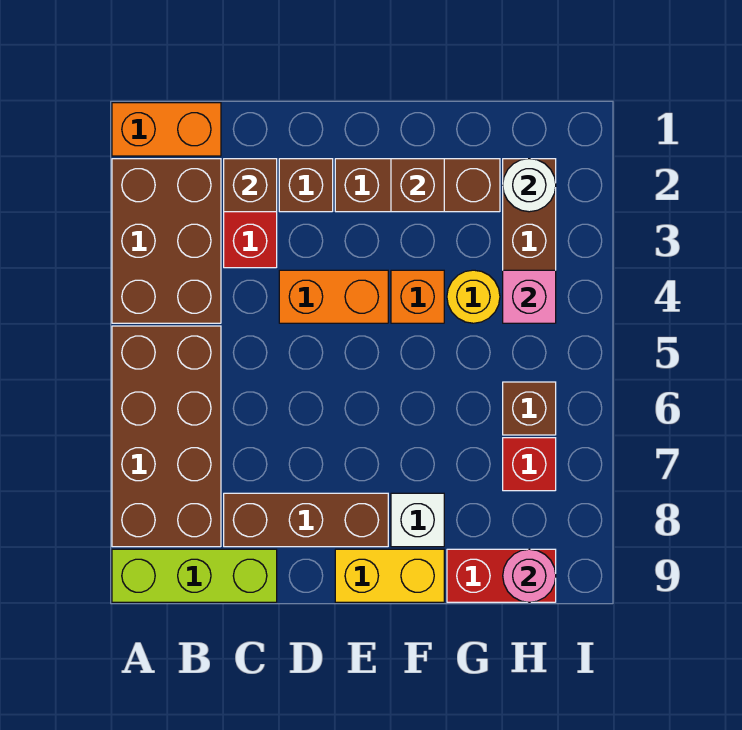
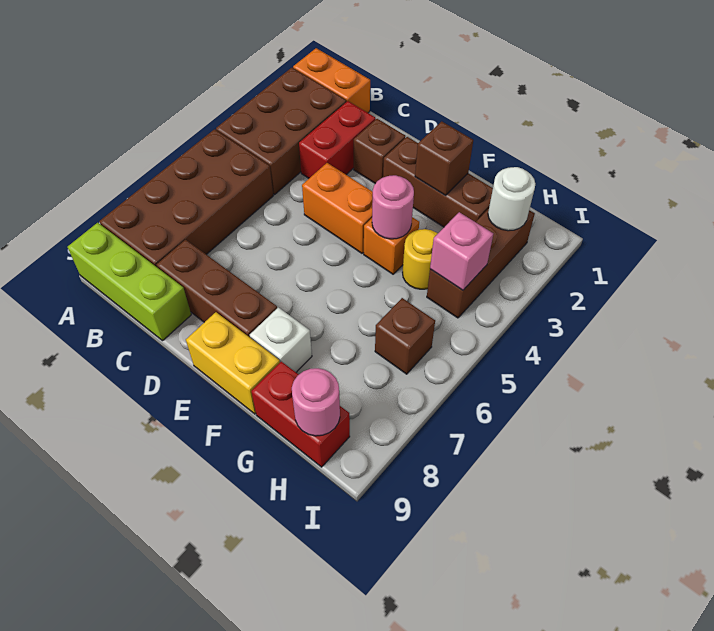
brown 1x1 brick [224,159,277,212] -> none
none -> pink 1x1 round brick [372,175,414,239]
red 1x1 brick [503,438,556,491] -> none

